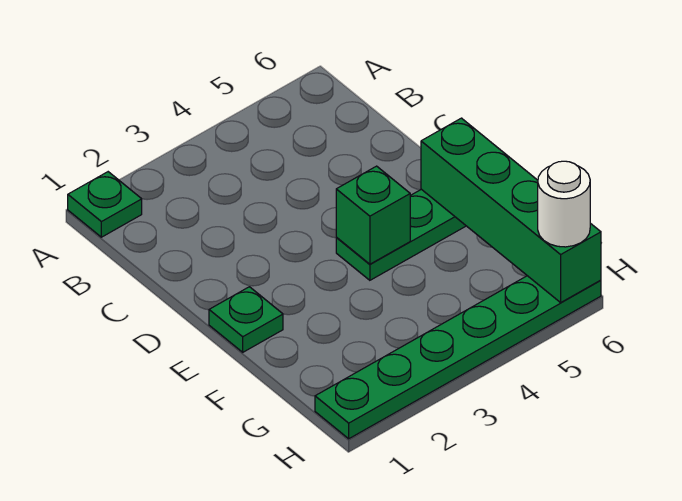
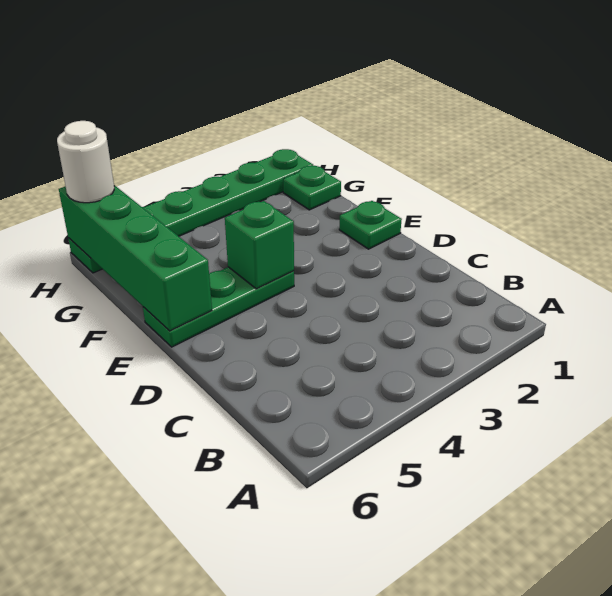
green 1x1 plate [68,172,142,237] -> green 1x1 plate moved to [283,166,341,210]

